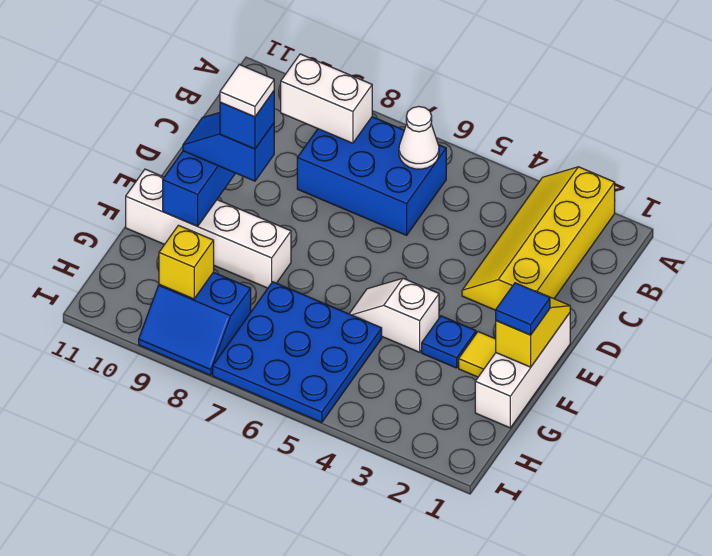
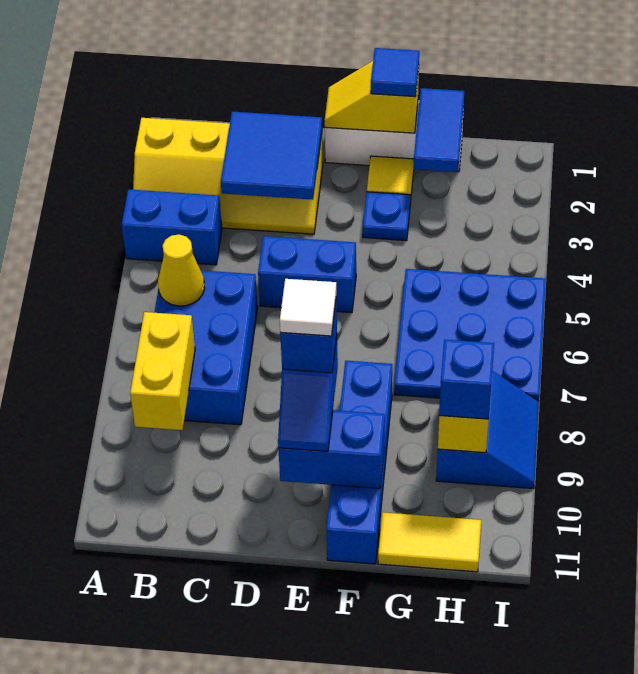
none -> blue 1x2 brick [122,189,222,265]
white 1x1 cone [399,106,439,169] -> yellow 1x1 cone [158,234,205,306]
white 1x2 brick [281,54,372,143] -> yellow 1x2 brick [130,312,195,430]
none -> blue 2x2 tile [221,112,322,200]
none -> blue 1x2 brick [258,236,356,313]
white 1x2 slope [349,278,439,352] -> none
white 1x4 brick [126,169,291,288] -> blue 1x4 brick [326,361,392,564]
none -> blue 1x2 tile [414,88,464,172]
none -> yellow 1x2 tile [378,512,481,572]
none -> blue 1x1 brick [439,340,494,419]

